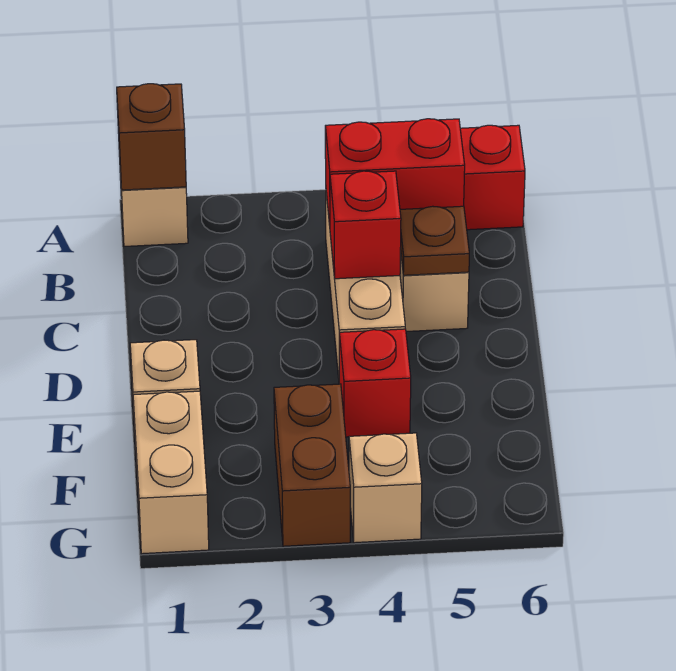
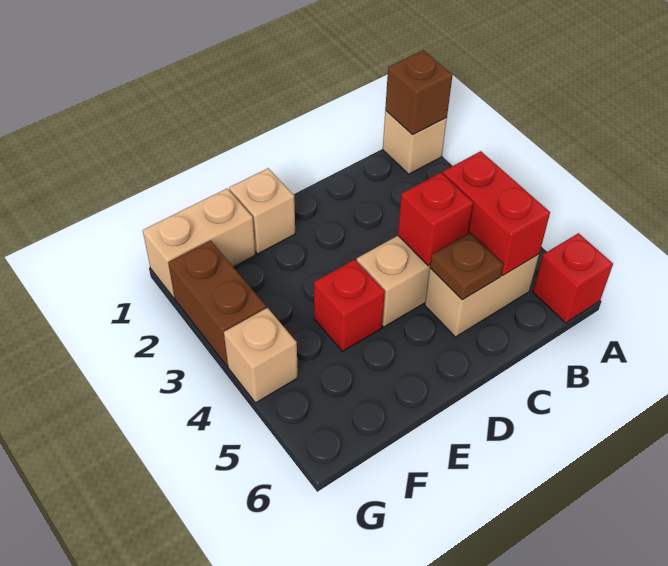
brown 1x2 brick [274,384,350,546] -> brown 1x2 brick turned to [168,241,266,366]

